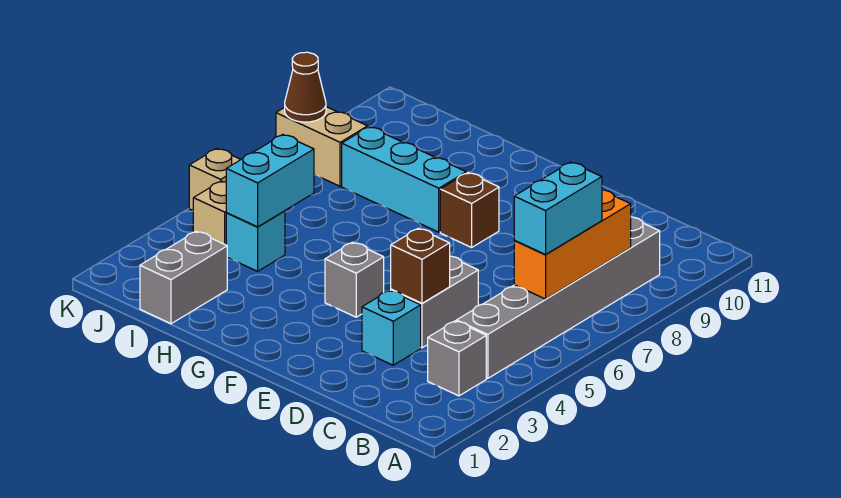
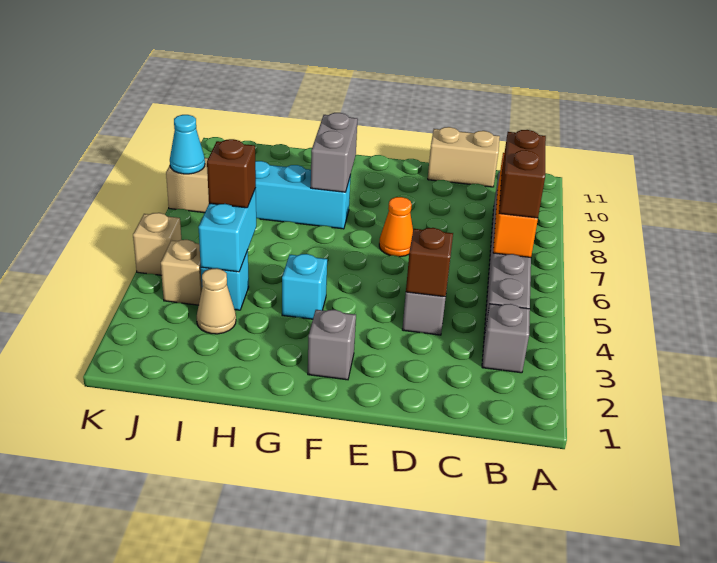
cyan 1x2 brick [514,162,602,255] -> brown 1x2 brick [499,130,546,218]
none -> tan 1x2 brick [428,127,500,187]
cyan 1x1 brick [362,290,421,365] -> cyan 1x1 brick moved to [282,254,327,319]
none -> orange 1x1 cone [379,197,413,257]
grey 1x1 brick [325,242,384,317] -> grey 1x1 brick moved to [308,310,356,380]
brown 1x1 brick [440,173,499,247] -> brown 1x1 brick moved to [207,139,256,208]
grey 1x2 brick [140,231,227,324] -> grey 1x2 brick moved to [311,113,358,192]
none -> tan 1x1 cone [197,268,236,334]
brown 1x1 cone [285,52,326,122] -> cyan 1x1 cone [170,115,205,174]

